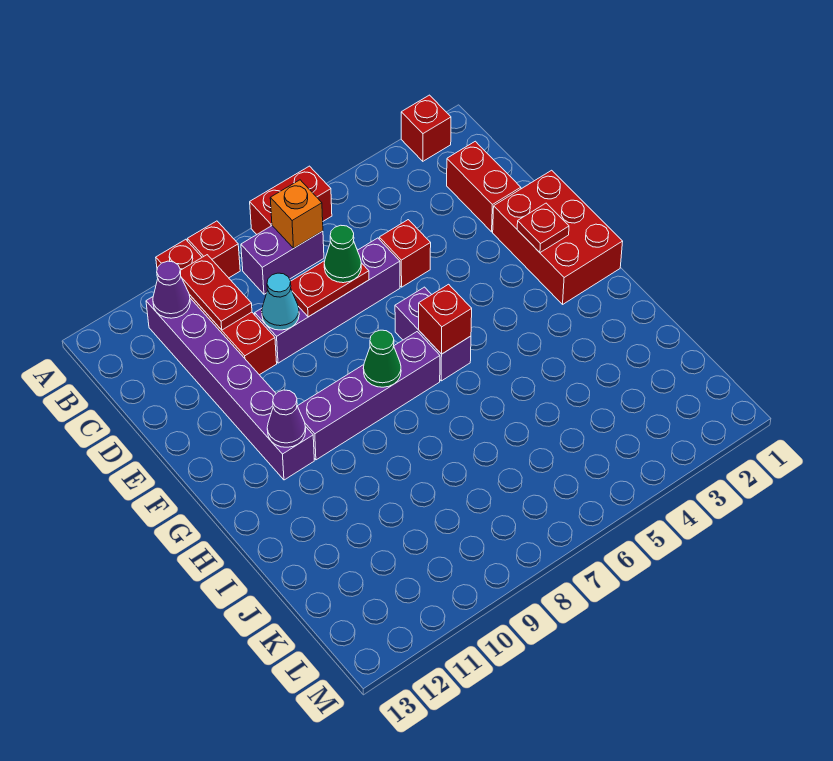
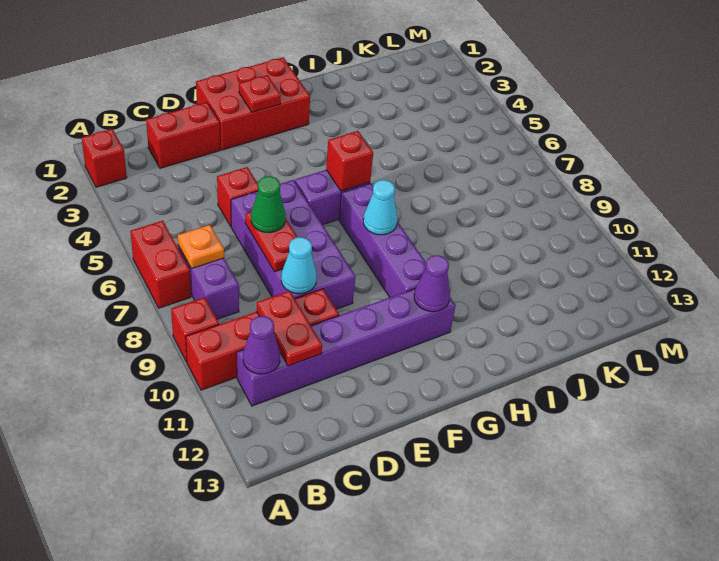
orange 1x1 brick [270,180,323,248] -> orange 1x1 plate [178,225,224,269]
red 1x2 plate [180,255,252,330] -> red 1x2 plate turned to [257,291,322,366]
purple 1x4 brick [255,238,400,363] -> purple 2x4 brick [231,180,356,309]
green 1x1 cone [363,330,401,387] -> cyan 1x1 cone [363,180,397,235]

